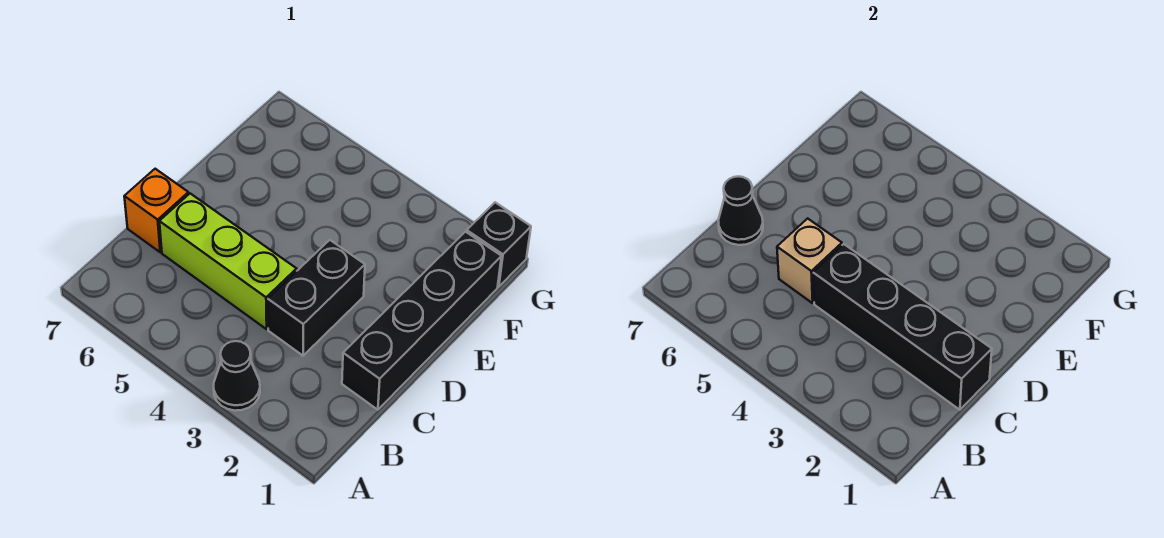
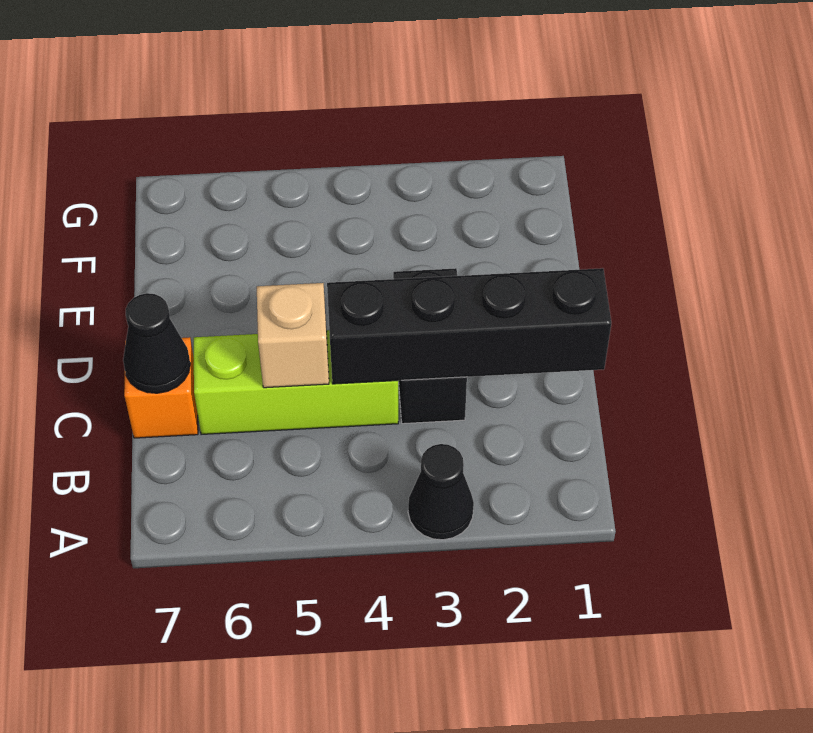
black 1x4 brick [342,232,502,410] -> none
black 1x1 brick [467,202,531,287] -> none

